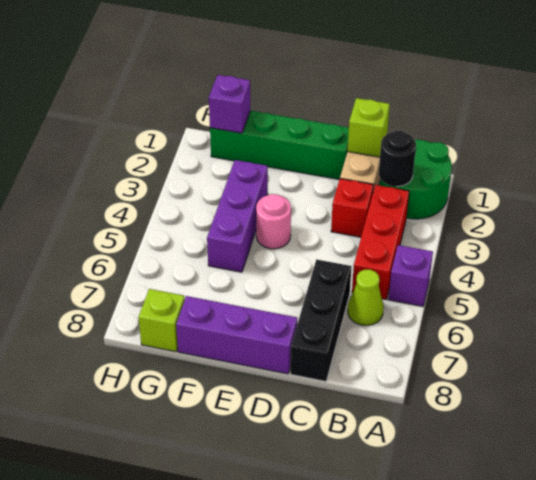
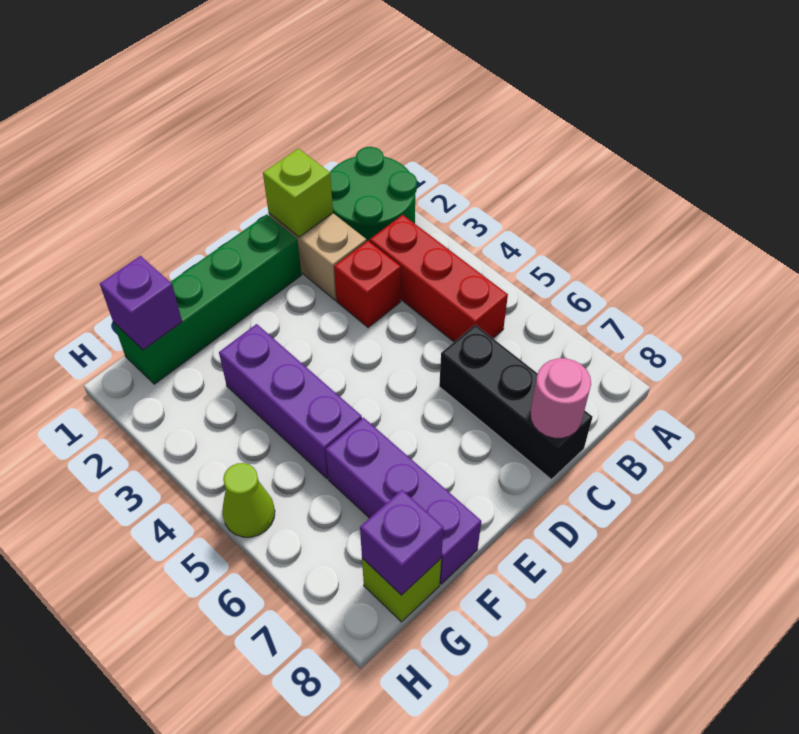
purple 1x1 brick [388,245,433,306] -> purple 1x1 brick moved to [360,490,444,595]
black 1x1 round brick [379,131,416,187] -> none
lime 1x1 cone [348,270,384,326] -> lime 1x1 cone moved to [222,463,275,537]
purple 1x3 brick [176,296,297,374] -> purple 1x3 brick turned to [325,418,481,584]
pink 1x1 round brick [256,194,291,249] -> pink 1x1 round brick moved to [530,358,591,438]

